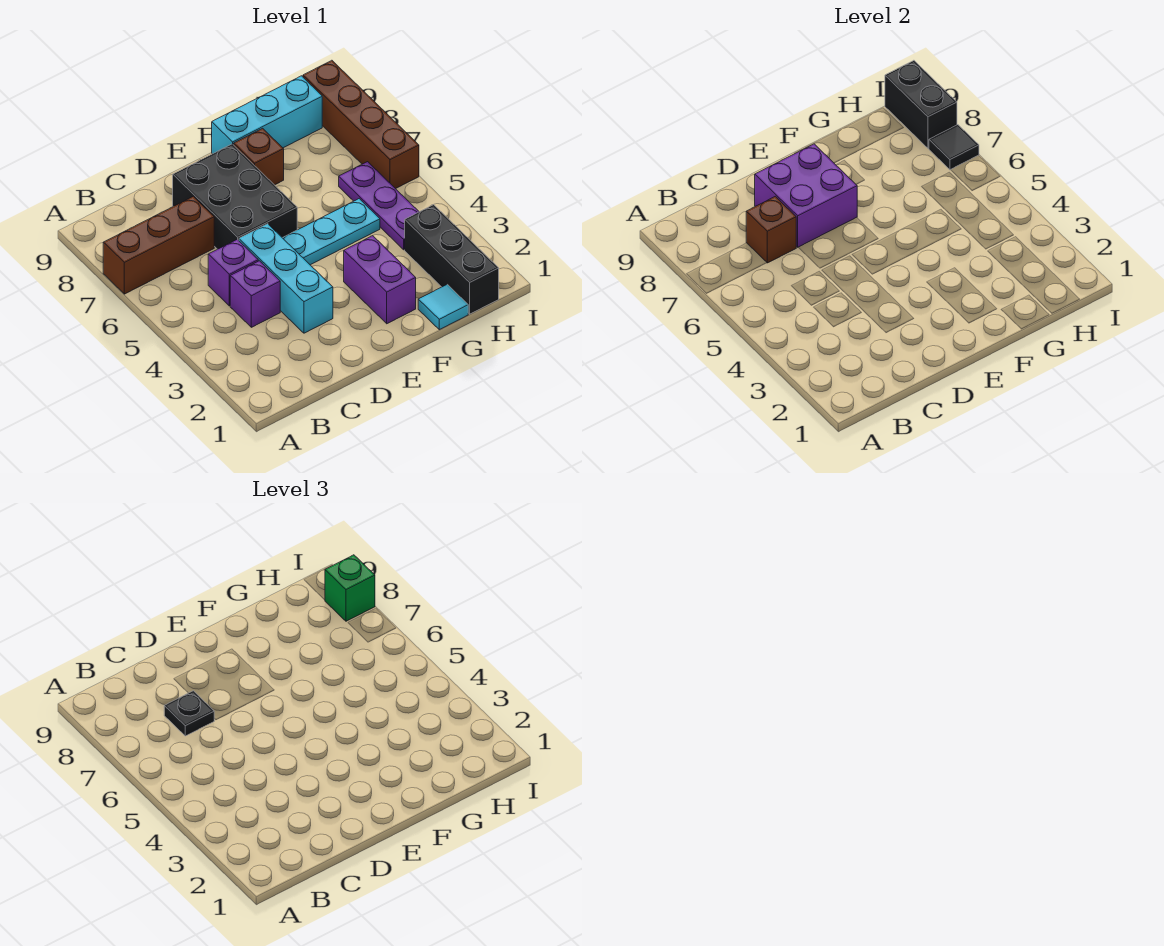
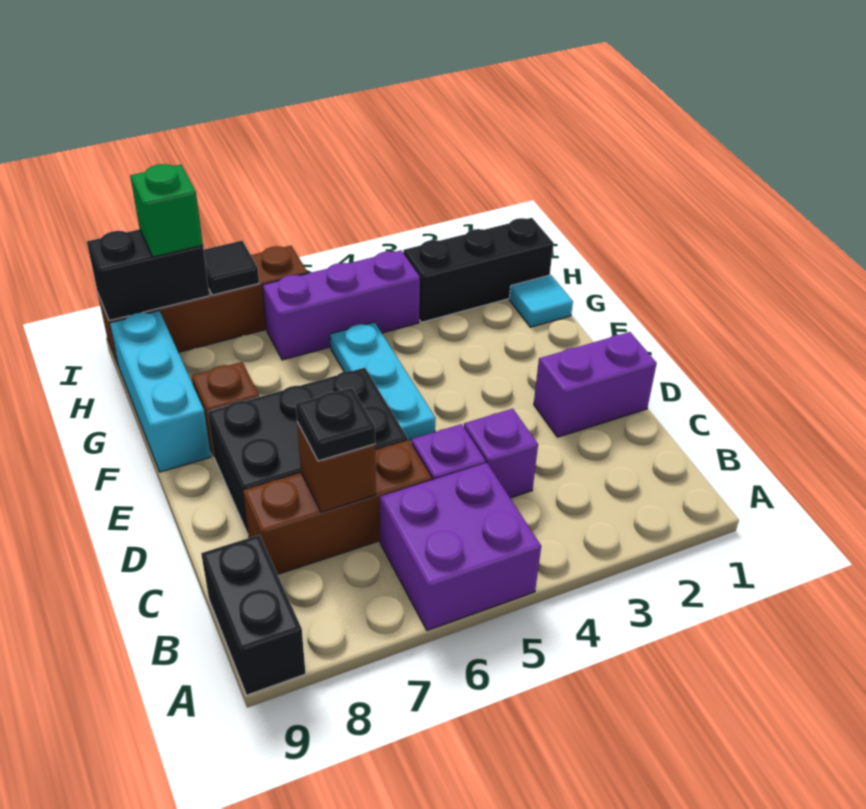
brown 1x3 brick [103,196,214,294] -> brown 1x3 brick turned to [243,440,432,574]
none -> black 1x2 brick [201,535,306,695]
cyan 1x3 brick [239,224,333,333] -> none
purple 2x2 brick [755,144,857,247] -> purple 2x2 brick moved to [380,463,541,630]
purple 1x2 brick [344,236,416,324] -> purple 1x2 brick moved to [534,332,657,437]
purple 1x3 plate [339,162,419,250] -> purple 1x3 brick [262,250,420,360]

